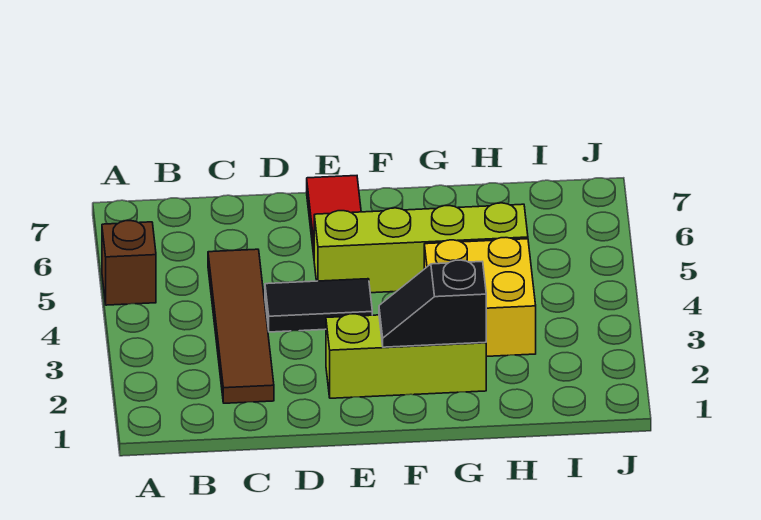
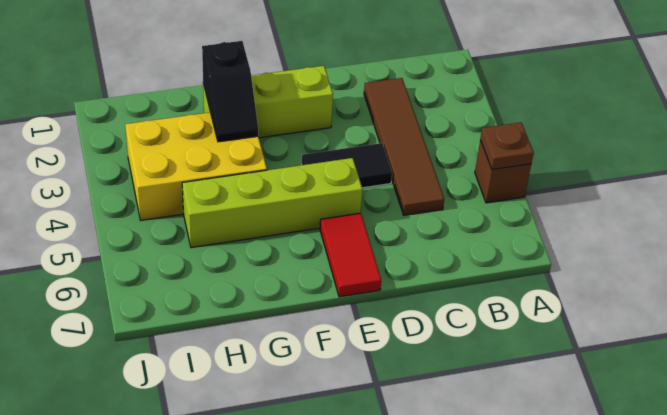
none -> brown 1x1 plate [480,122,534,170]
black 1x2 slope [379,260,486,347] -> black 1x2 slope turned to [202,41,258,142]
yellow 2x2 brick [424,238,536,356] -> yellow 2x3 brick [125,112,267,220]

